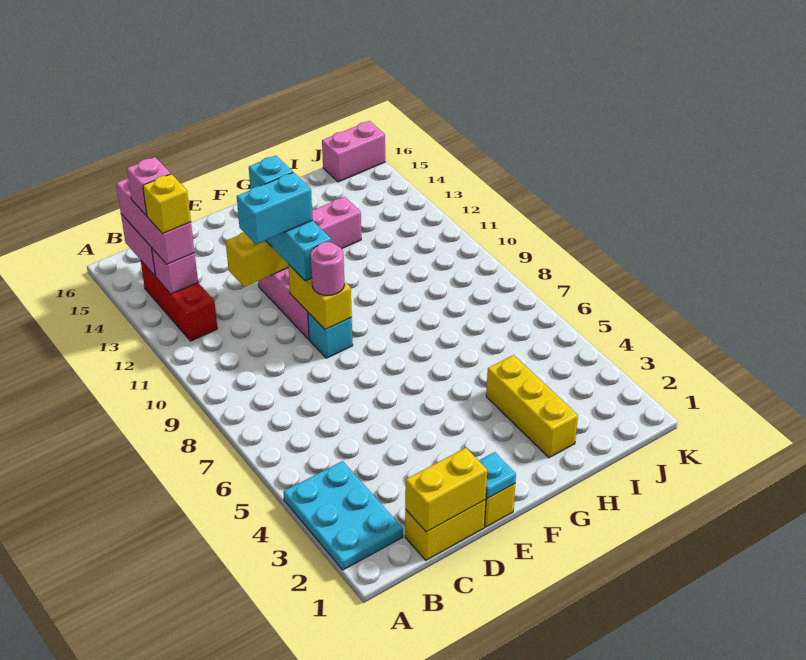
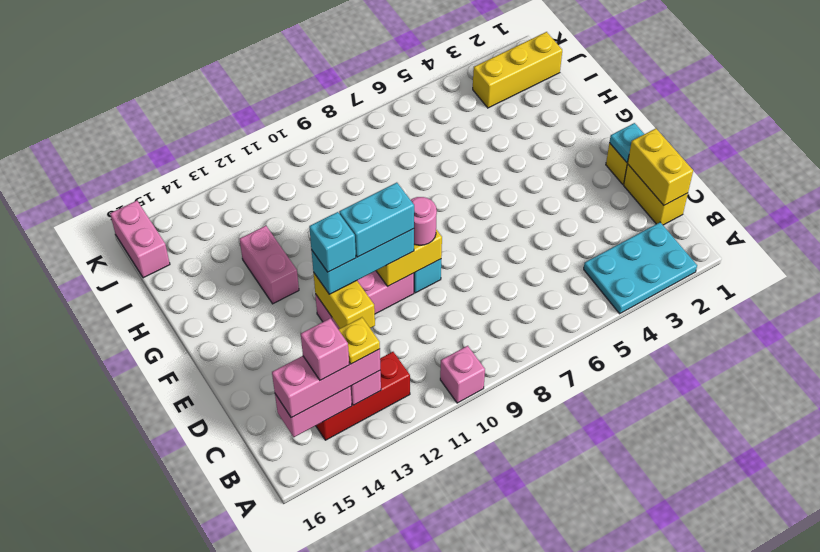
none -> pink 1x1 brick [440,346,485,403]
yellow 1x1 brick [143,174,191,234] -> yellow 1x1 plate [338,317,380,364]
cyan 1x2 brick [237,172,313,245] -> cyan 1x2 brick turned to [339,183,414,257]
yellow 1x3 brick [486,355,578,458] -> yellow 1x3 brick moved to [473,32,562,108]

